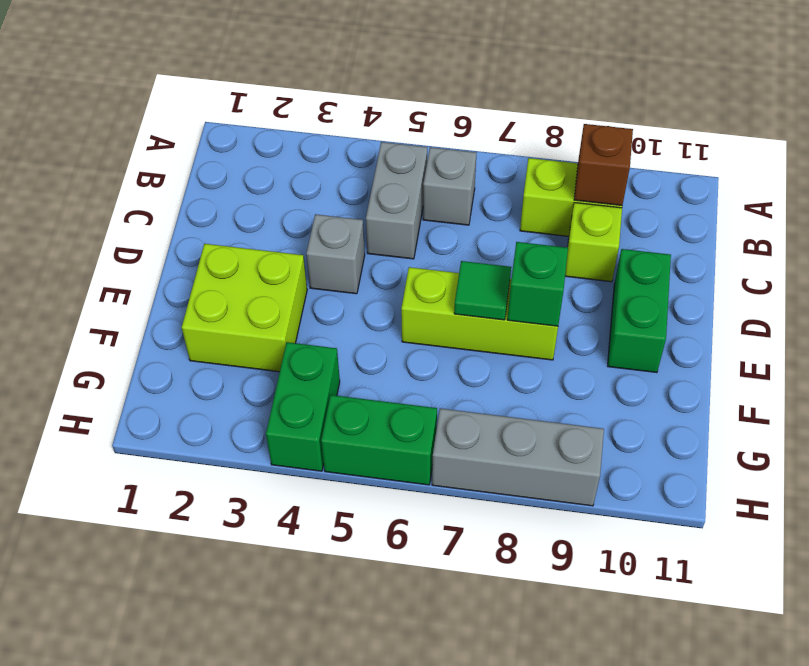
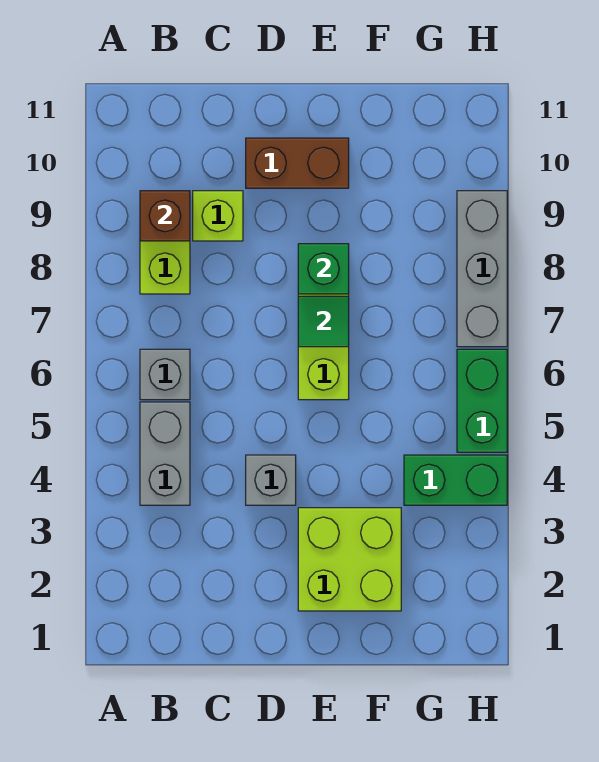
grey 1x2 brick [366,142,427,259] -> grey 1x2 brick turned to [140,402,190,505]
green 1x2 brick [608,249,671,373] -> brown 1x2 brick [246,138,349,188]

